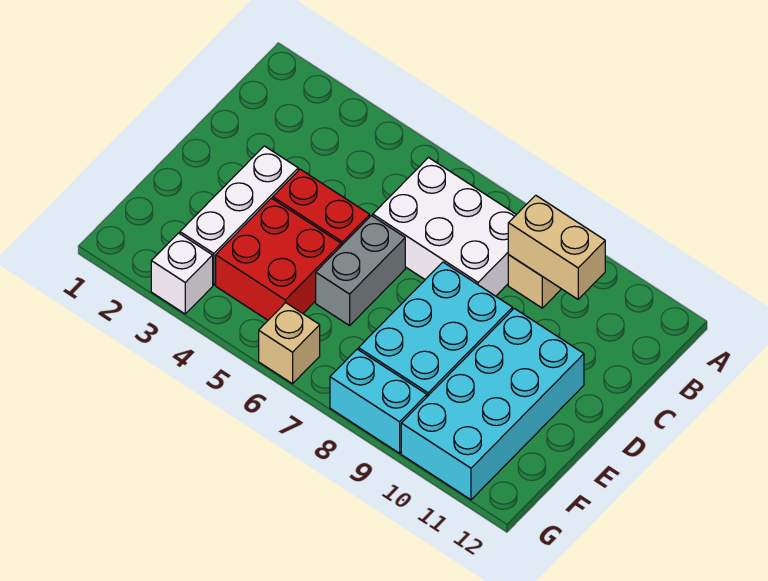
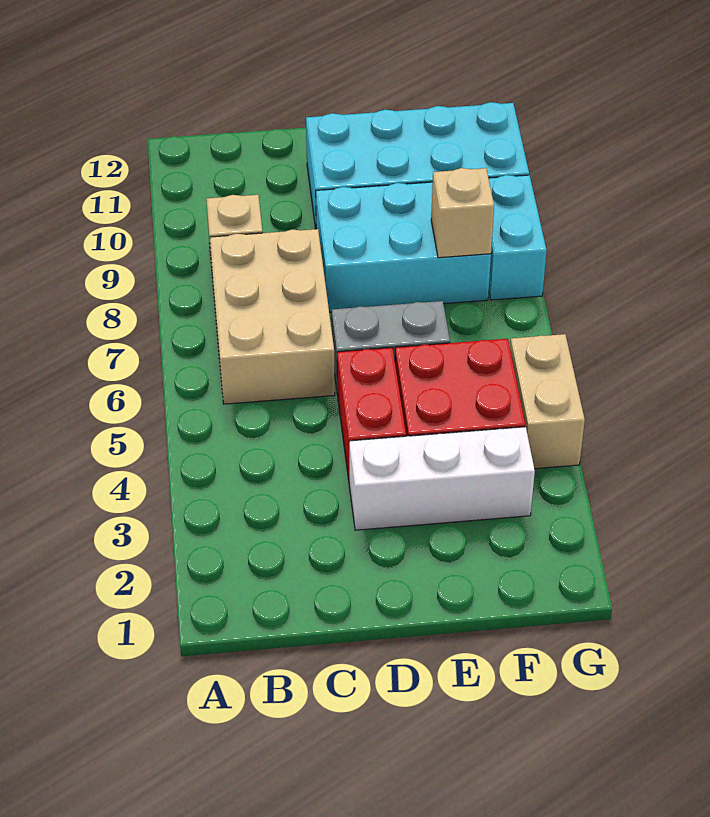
white 2x3 brick [373,158,516,296] -> tan 2x3 brick [210,229,335,404]
tan 1x2 brick [508,195,605,299] -> tan 1x2 brick moved to [510,334,585,469]
white 1x1 brick [151,233,213,314] -> none
tan 1x1 brick [259,303,320,384] -> tan 1x1 brick moved to [431,168,494,258]

